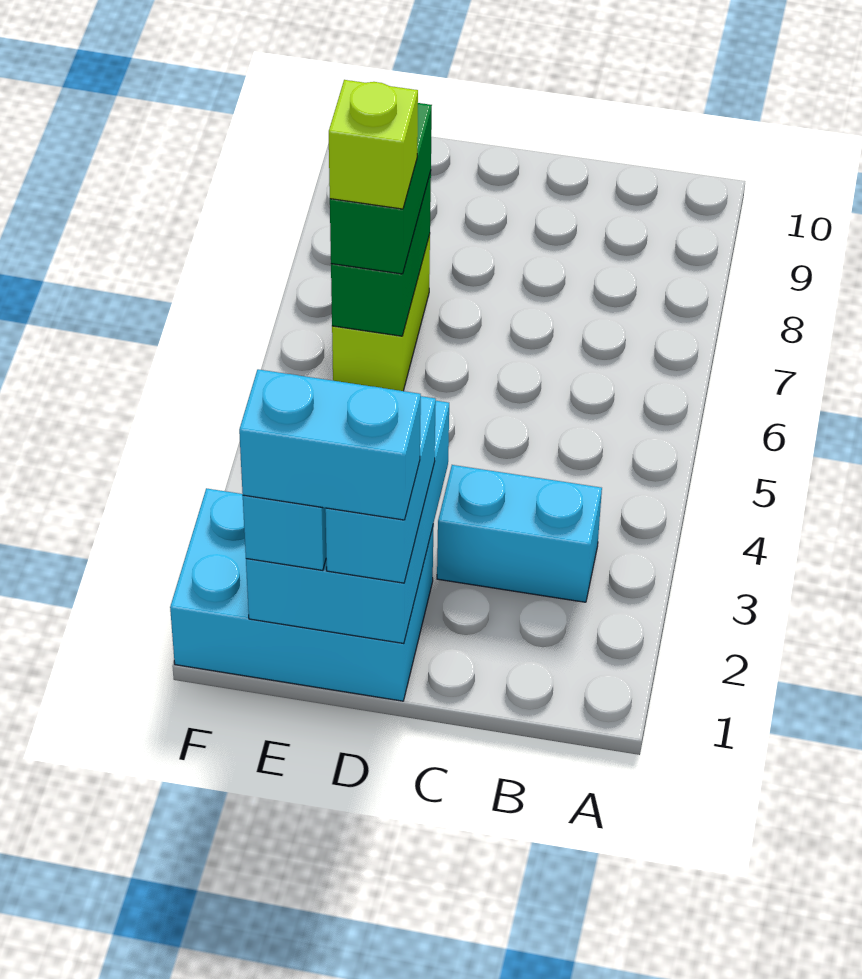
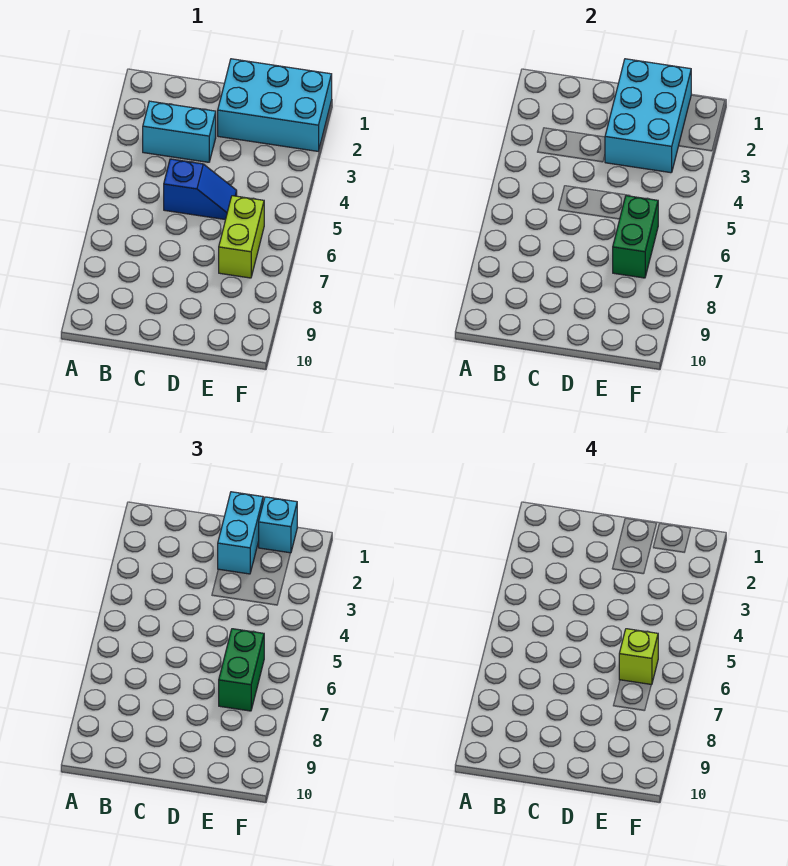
none -> blue 1x2 slope [164,159,237,220]
cyan 1x2 brick [239,369,421,520] -> none

